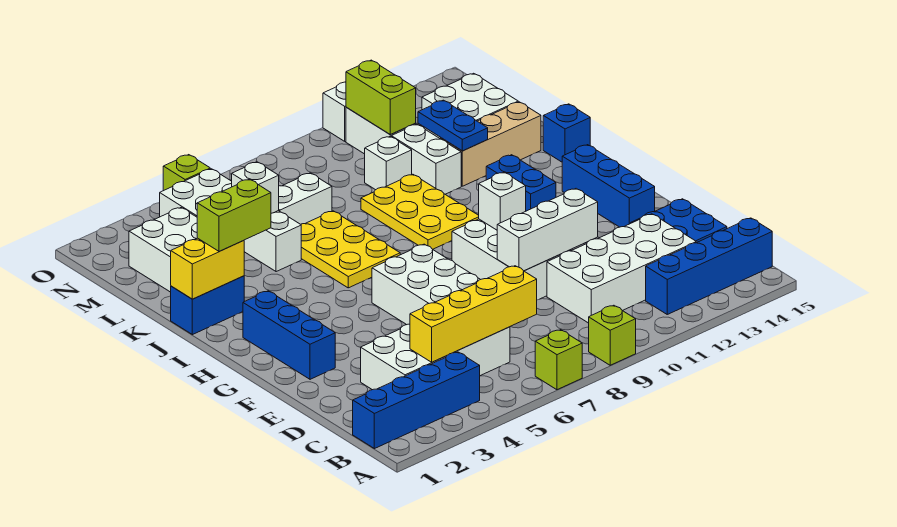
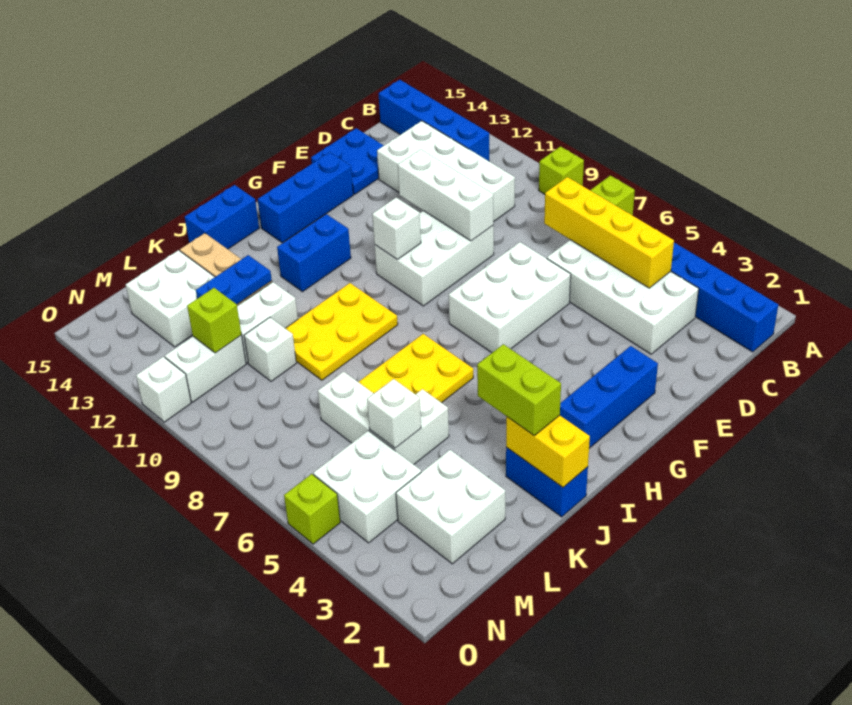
blue 1x1 brick [543,104,590,162] -> blue 1x2 brick [185,185,259,249]
lime 1x2 brick [346,60,416,135] -> lime 1x1 brick [187,288,241,353]

